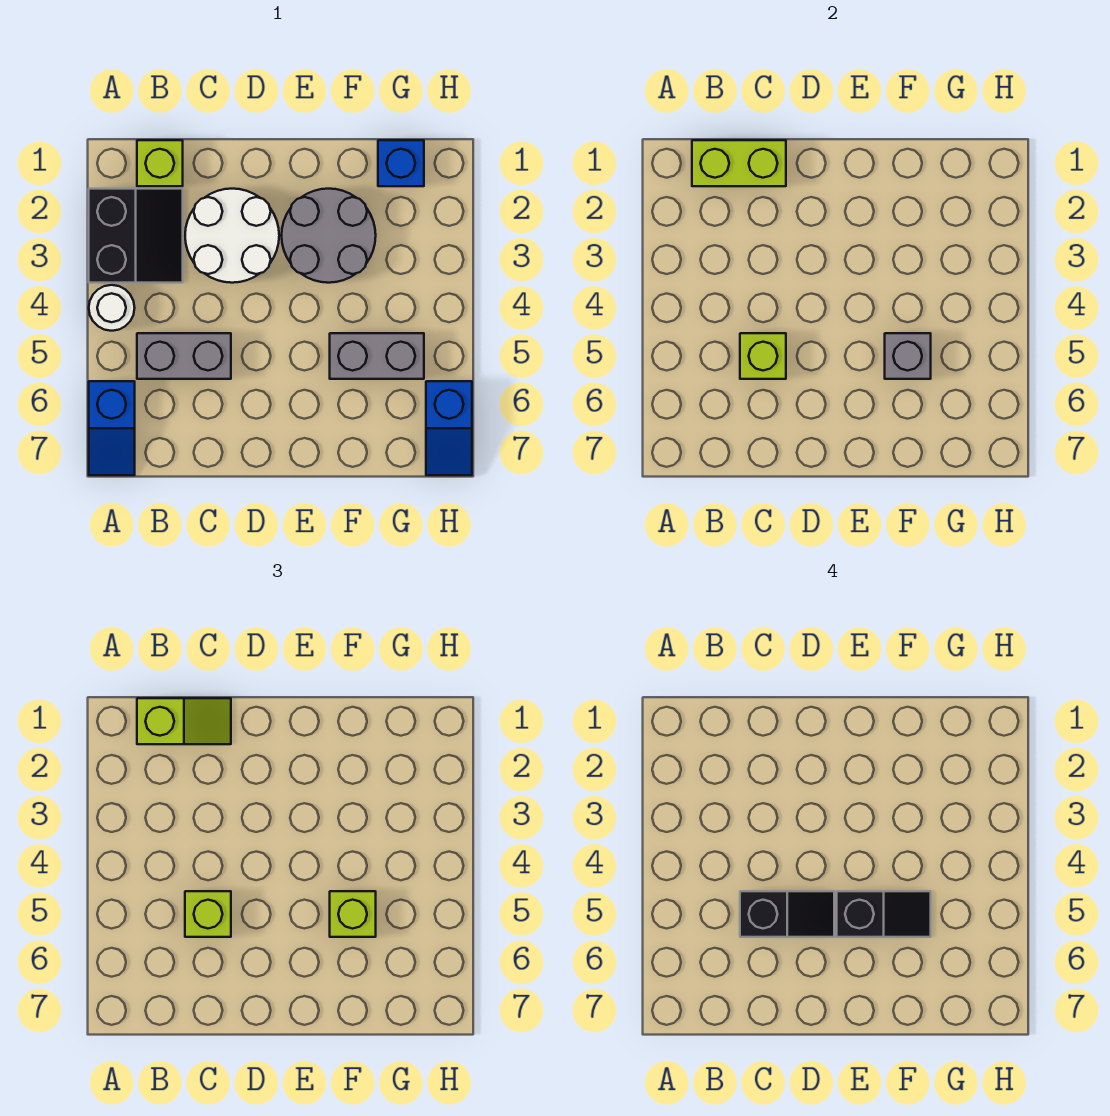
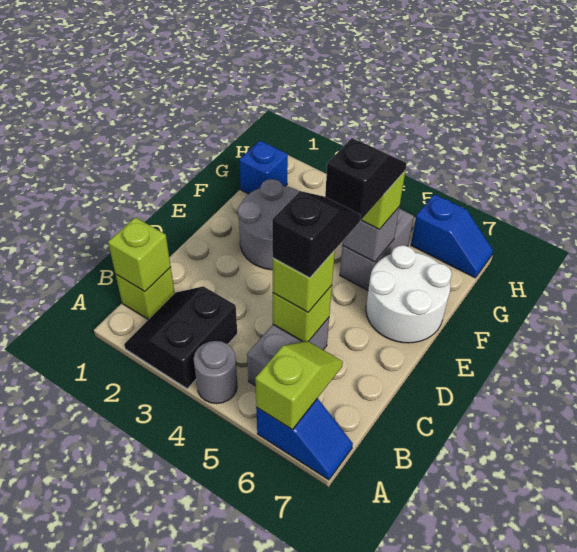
black 2x2 slope [89,189,183,283] -> black 2x2 slope turned to [124,286,237,389]
white 1x1 round brick [89,285,135,331] -> grey 1x1 round brick [194,341,237,404]
lime 1x2 brick [692,140,786,186] -> lime 1x1 brick [108,217,171,292]
lime 1x2 slope [137,698,231,744] -> lime 1x2 slope moved to [255,341,343,430]
white 2x2 round brick [185,189,279,283] -> white 2x2 round brick moved to [366,245,452,343]

